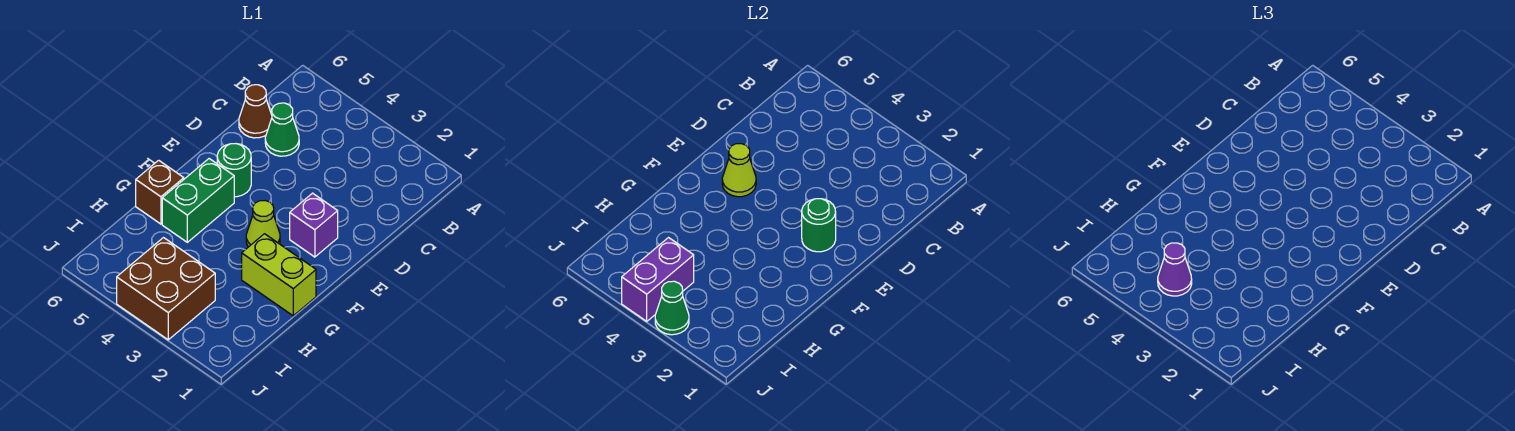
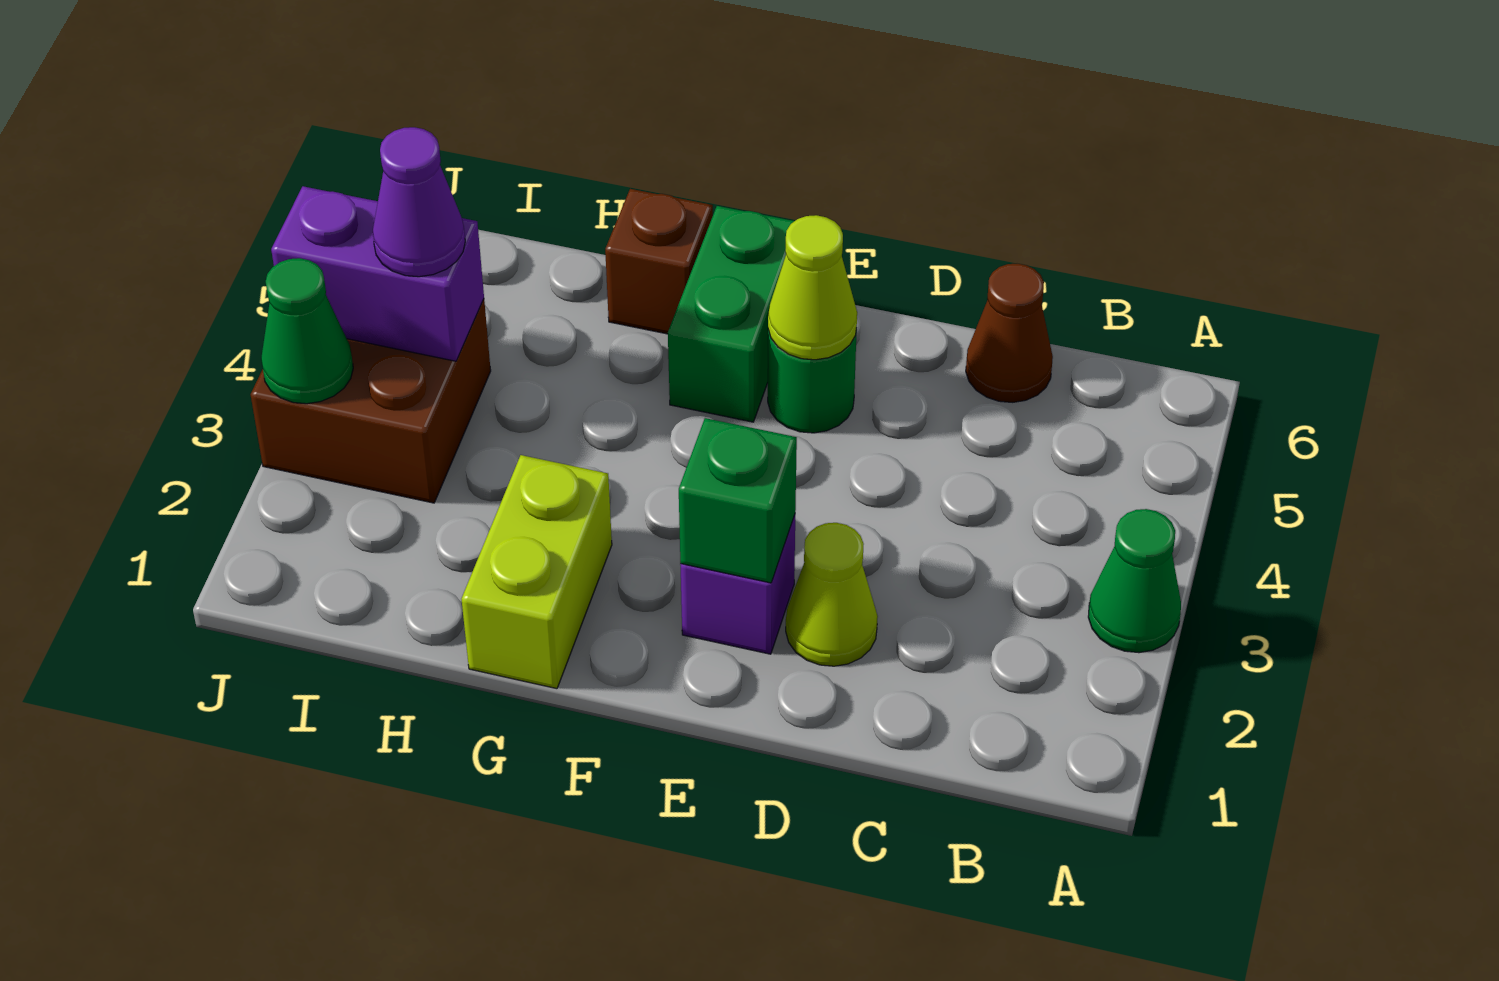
green 1x1 cone [265,103,299,156] -> green 1x1 cone moved to [1088,509,1181,653]
green 1x1 round brick [802,199,836,252] -> green 1x1 brick [679,418,797,583]
lime 1x1 cone [246,201,280,247] -> lime 1x1 cone moved to [786,523,878,666]
green 1x2 brick [162,159,234,242] -> green 1x2 brick turned to [668,206,794,422]

